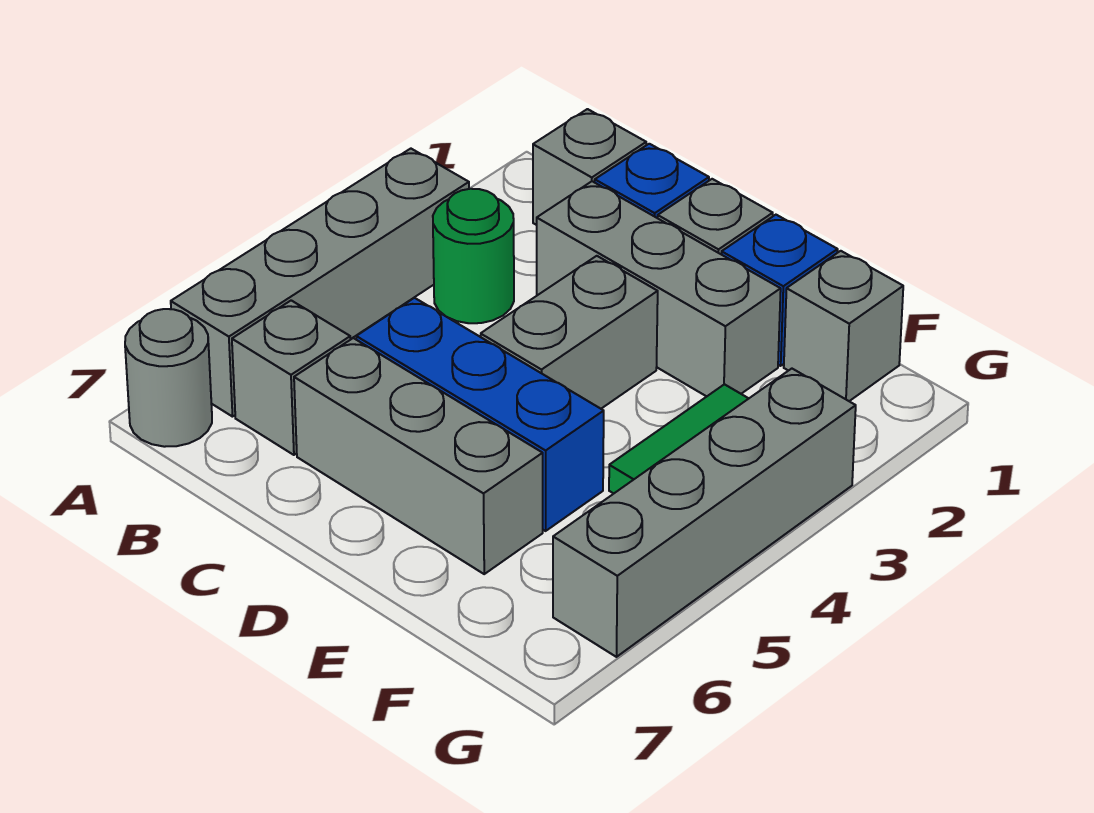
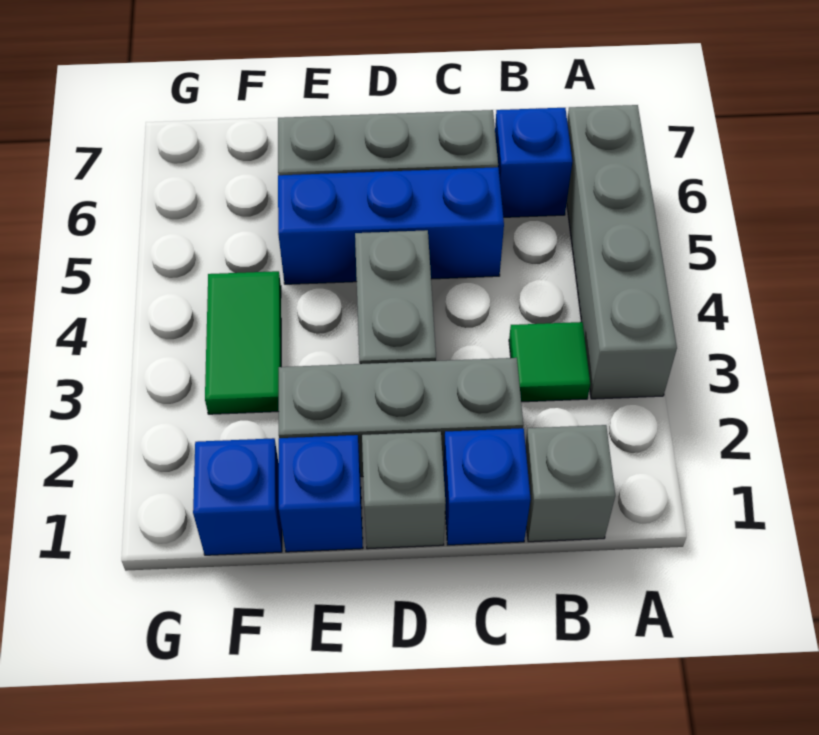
grey 1x1 round brick [125,309,212,447] -> none
green 1x1 round brick [433,189,514,323] -> green 1x1 tile [509,322,590,402]
grey 1x1 brick [232,300,350,455] -> blue 1x1 brick [495,108,572,217]
grey 1x1 brick [784,251,903,401] -> blue 1x1 brick [193,438,282,555]
grey 1x4 brick [553,369,856,657] -> none

